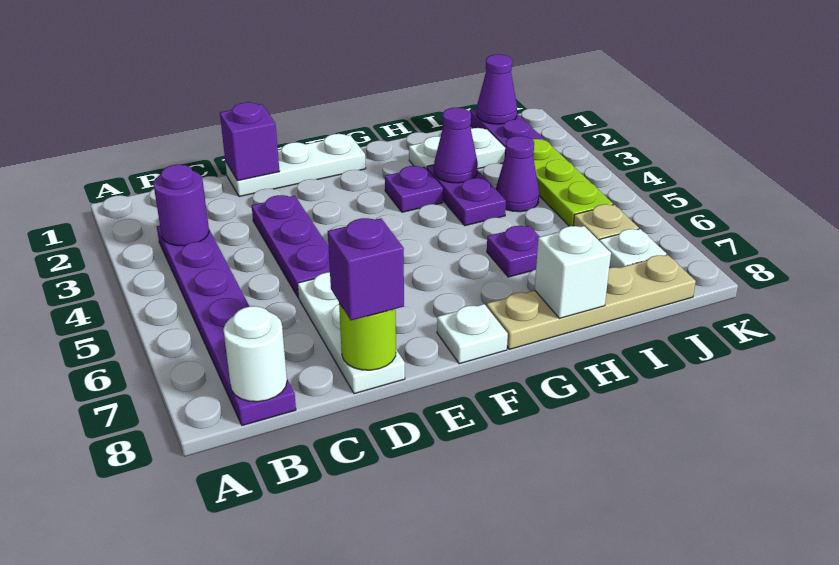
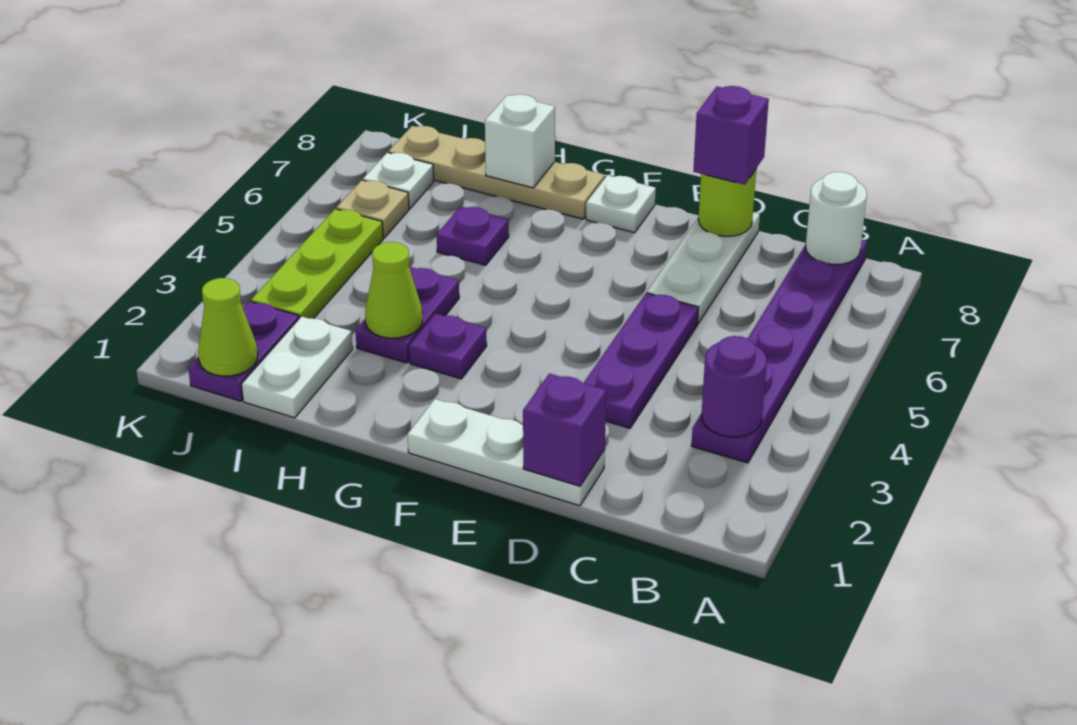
white 1x2 plate [409,128,505,169] -> white 1x2 plate turned to [242,316,353,418]
purple 1x1 cone [434,108,478,183] -> lime 1x1 cone [365,242,422,338]
purple 1x1 cone [496,136,539,212] -> none
purple 1x1 cone [477,54,517,124] -> lime 1x1 cone [198,278,258,376]

